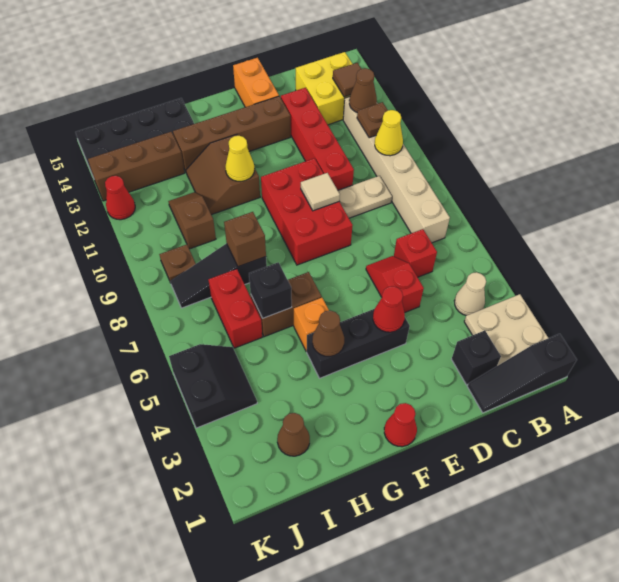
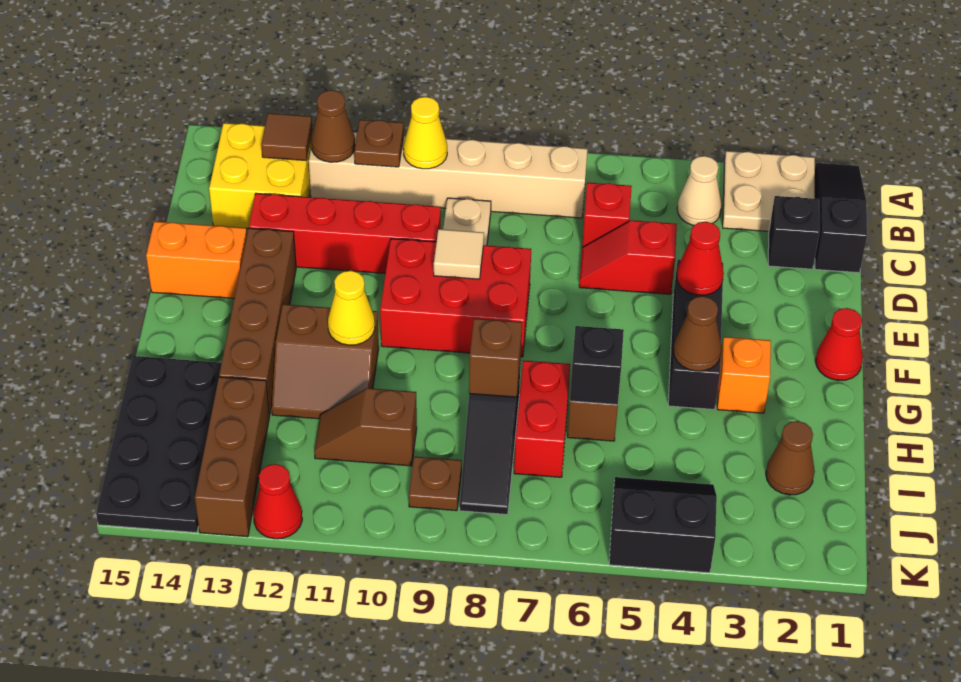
black 1x3 slope [467,334,577,413] -> black 1x3 slope turned to [815,163,867,273]
orange 1x1 brick [294,298,329,351] -> orange 1x1 brick moved to [717,337,771,413]
red 1x2 brick [208,269,262,348] -> red 1x2 brick turned to [514,360,570,477]

